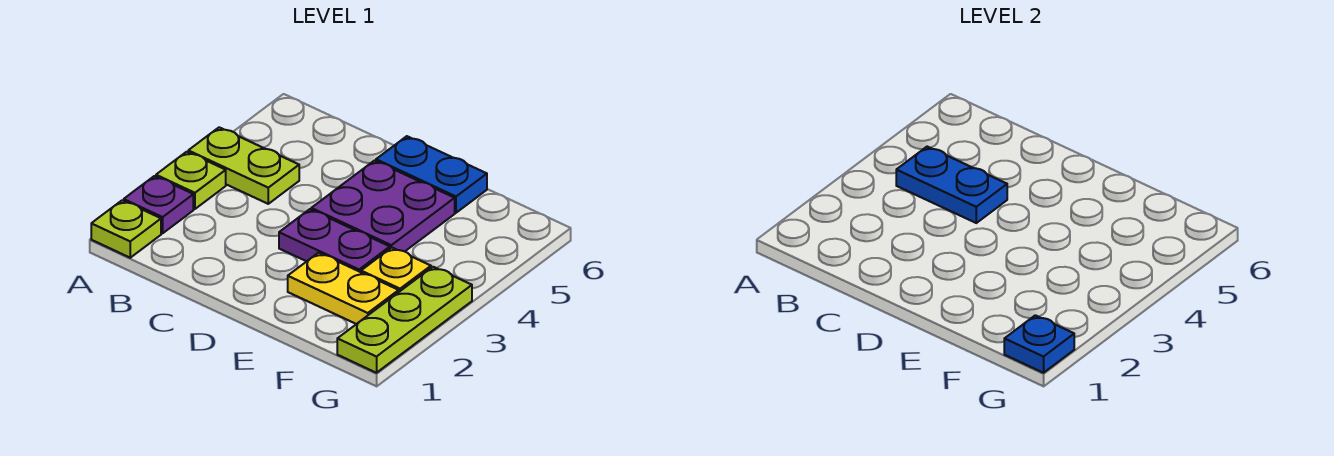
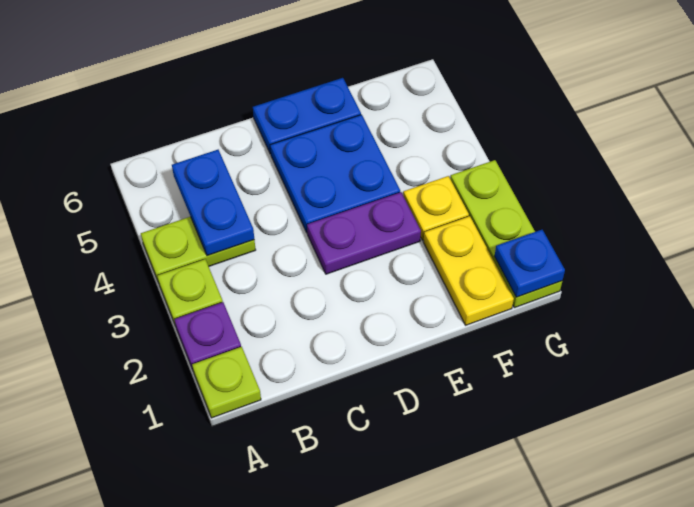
blue 1x2 plate [896,147,1007,223] -> blue 1x2 plate turned to [172,150,254,256]
purple 2x2 plate [311,161,455,251] -> blue 2x2 plate [270,115,400,232]
yellow 1x2 plate [288,253,399,324] -> yellow 1x2 plate turned to [423,216,514,325]

